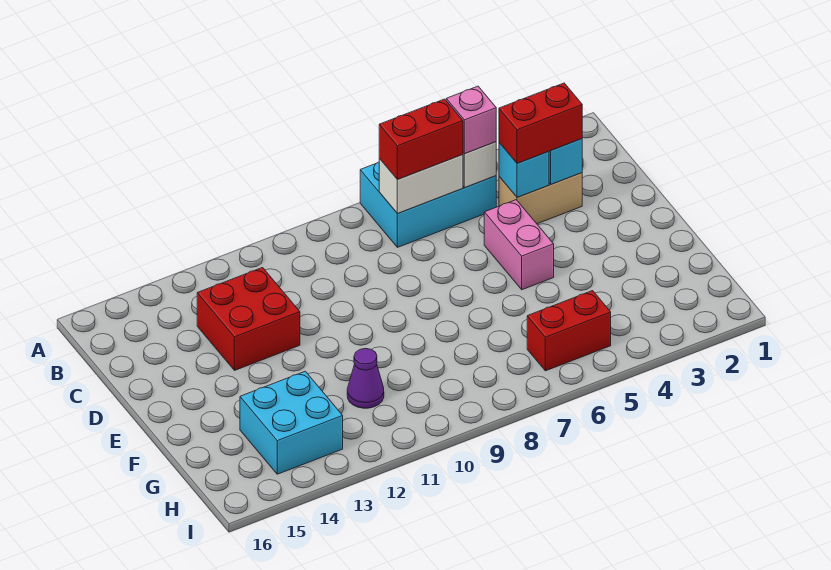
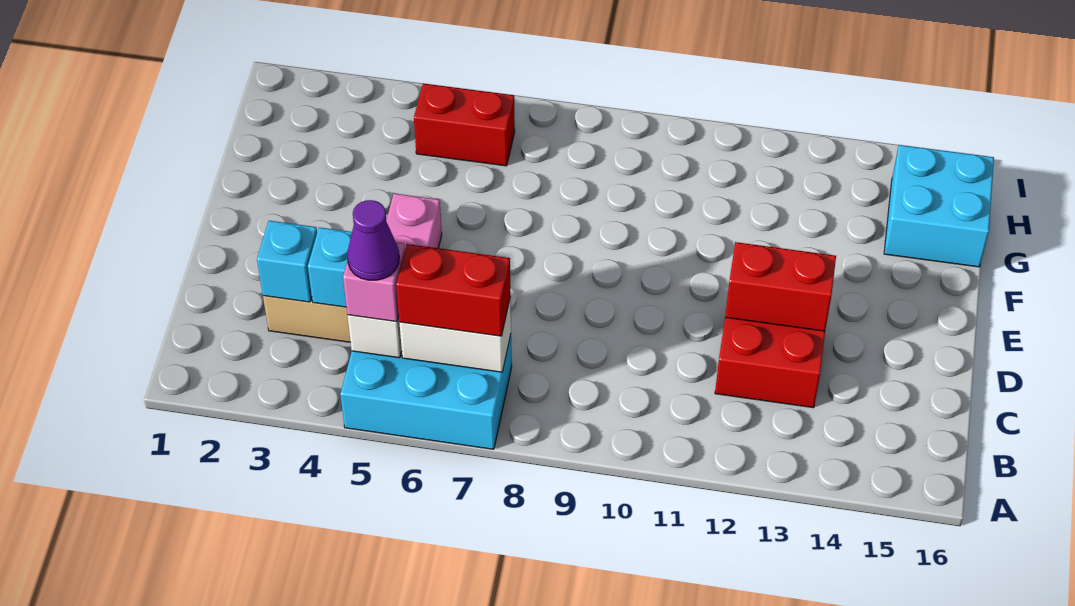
red 1x2 brick [499,83,582,163] -> red 1x2 brick moved to [725,242,836,331]
purple 1x1 cone [347,348,384,408] -> purple 1x1 cone moved to [347,200,399,280]
cyan 2x2 brick [240,371,343,474] -> cyan 2x2 brick moved to [884,145,994,267]

